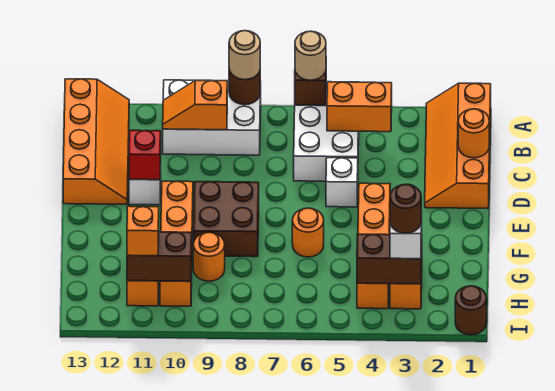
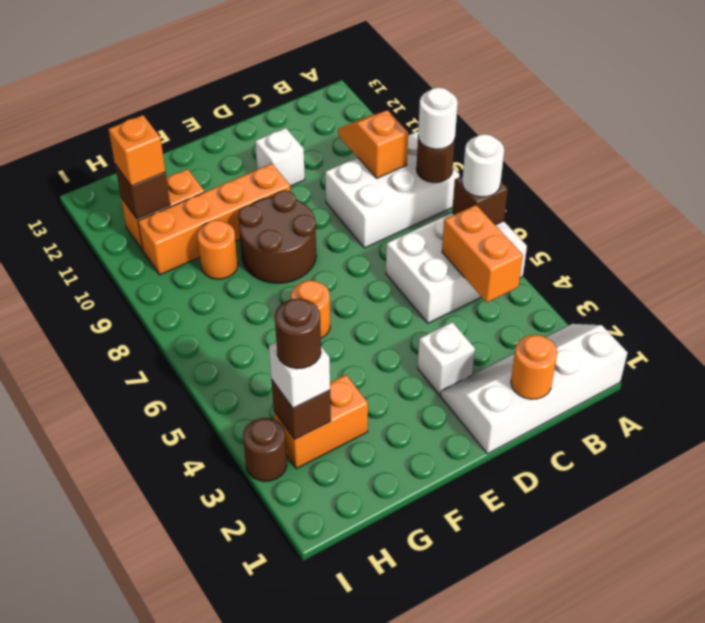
orange 2x4 slope [425,83,491,209] -> white 2x4 slope [441,324,627,454]
tan 1x1 round brick [295,31,326,80] -> white 1x1 round brick [462,134,504,197]
white 2x3 brick [163,80,261,155] -> white 2x3 brick turned to [325,131,459,248]
tan 1x1 round brick [229,31,260,80] -> white 1x1 round brick [418,87,458,149]
orange 2x4 slope [63,79,129,204] -> none
white 1x1 brick [326,158,358,207] -> white 1x1 brick moved to [418,322,475,395]
red 1x1 brick [129,130,161,180] -> none
orange 1x4 brick [357,183,390,309] -> none
brown 2x2 brick [194,182,259,257] -> brown 2x2 round brick [238,190,316,283]
brown 1x2 brick [357,234,422,284] -> brown 1x1 brick [271,379,331,439]
brown 1x2 brick [127,232,192,281] -> brown 1x1 brick [115,165,170,219]
brown 1x1 round brick [455,286,487,335] -> brown 1x1 round brick moved to [243,418,287,481]

